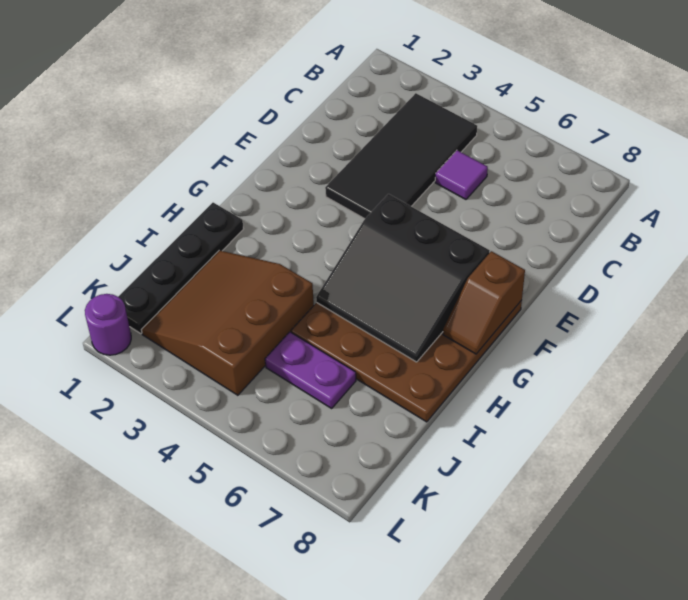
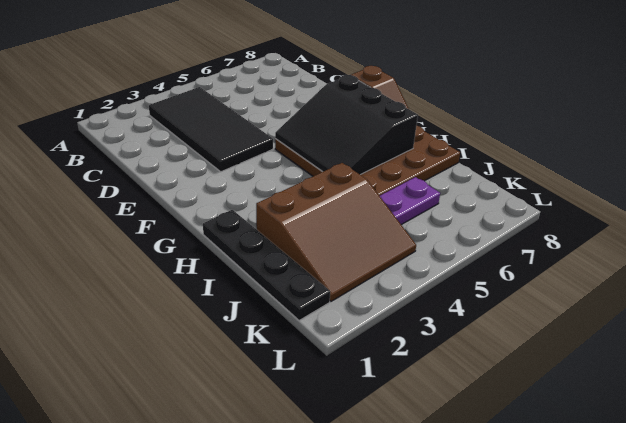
purple 1x1 tile [435,150,488,199] -> none
black 3x3 slope [316,194,490,362] -> black 3x3 slope turned to [275,75,418,175]
brown 3x3 slope [142,250,314,395] -> brown 3x3 slope turned to [256,163,416,301]
purple 1x1 round brick [85,294,131,355] -> none

